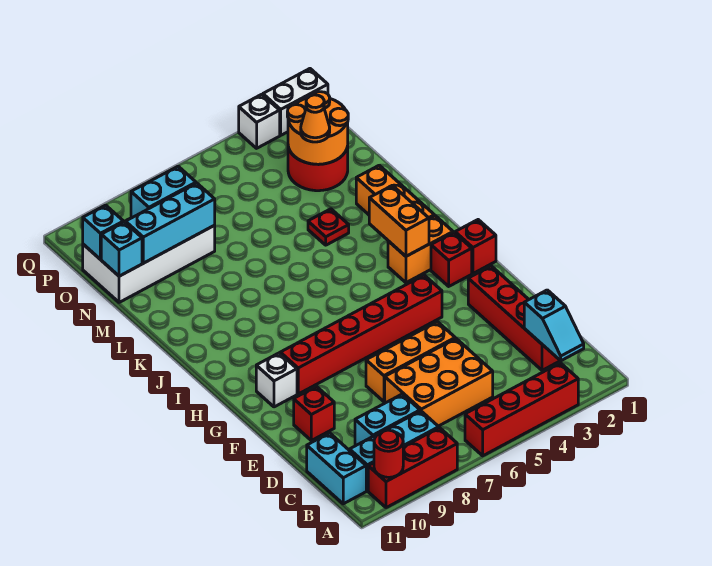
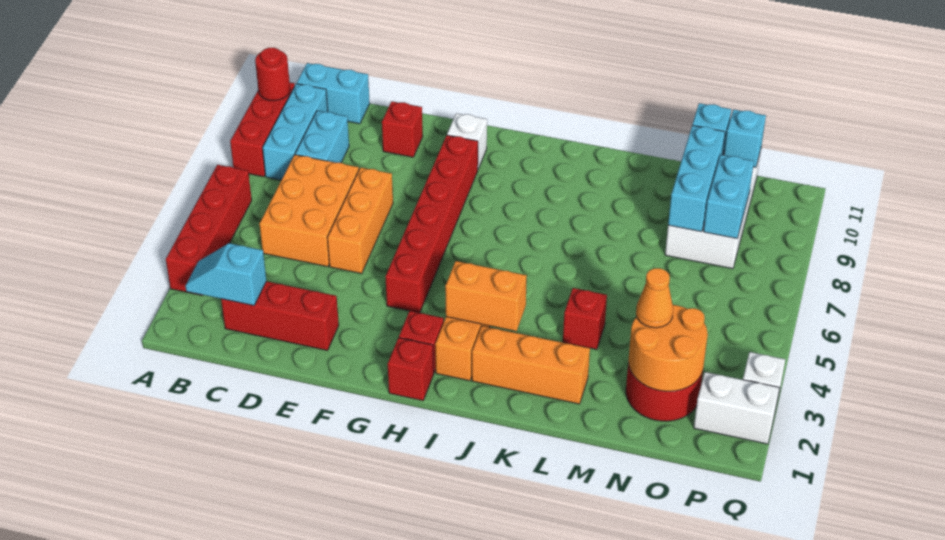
red 1x4 brick [468,266,560,370] -> red 1x3 brick [221,281,339,350]
red 1x1 plate [308,209,349,245] -> red 1x1 brick [563,288,607,349]
white 1x2 brick [263,69,328,135] -> white 1x2 brick turned to [694,372,779,444]

